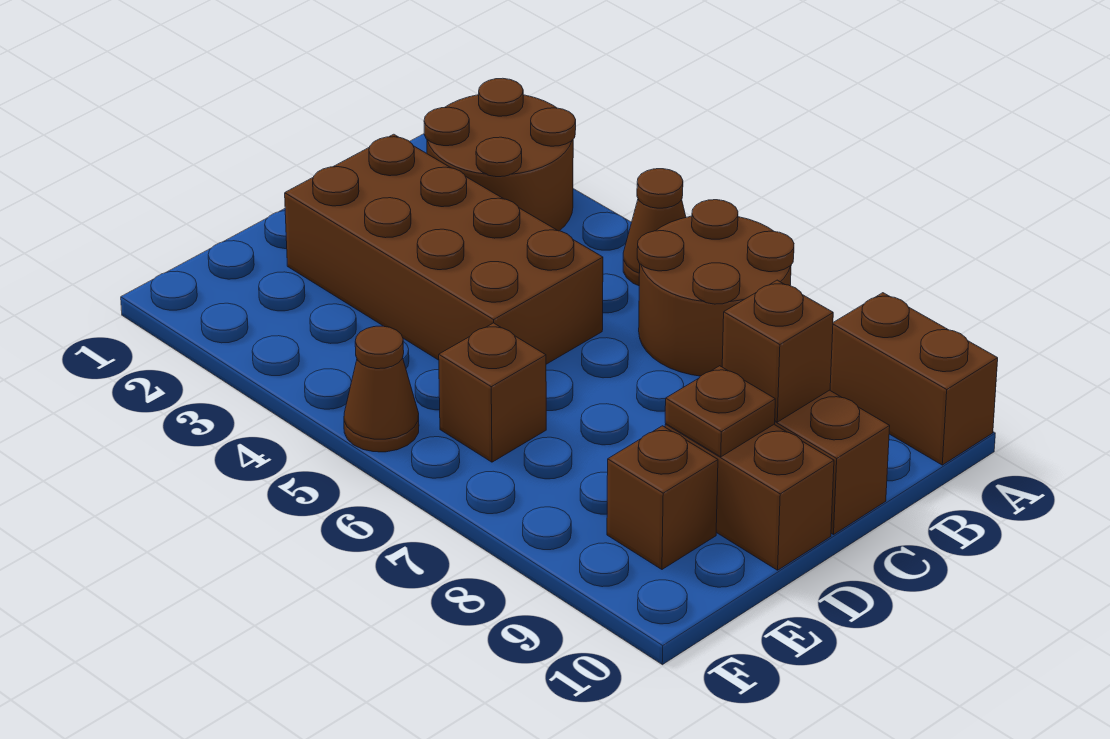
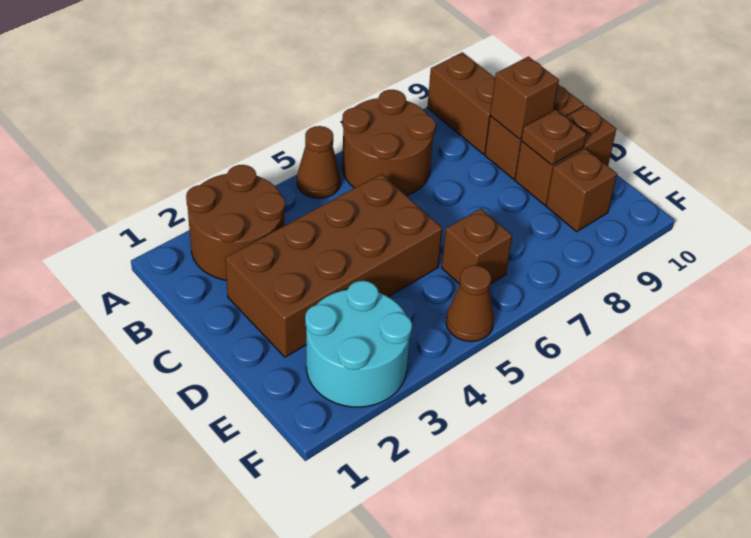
brown 1x2 brick [830,293,998,465] -> brown 1x2 brick turned to [427,52,495,154]
none -> cyan 2x2 round brick [305,281,412,407]

